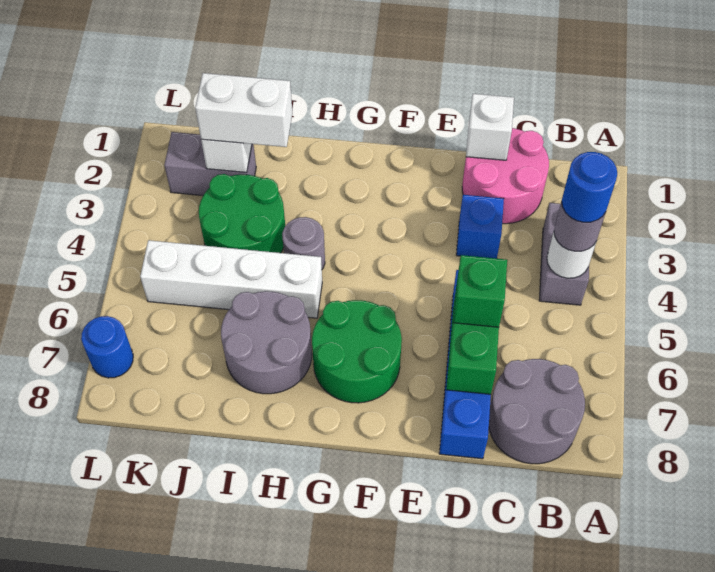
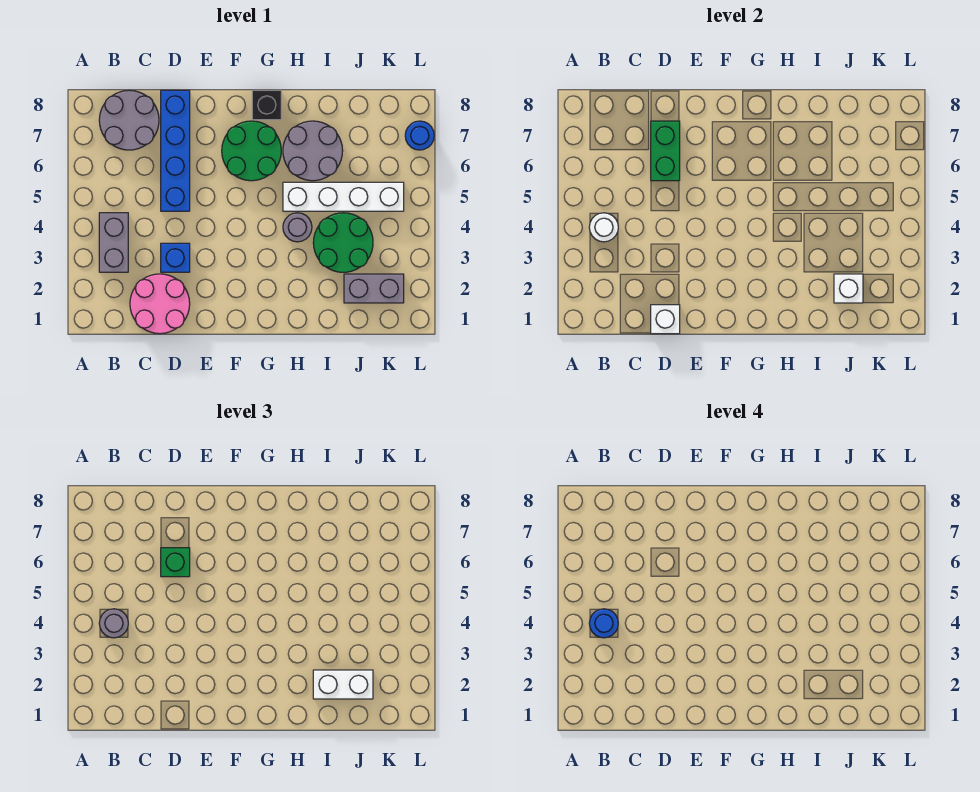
none -> black 1x1 brick [252,90,281,120]

